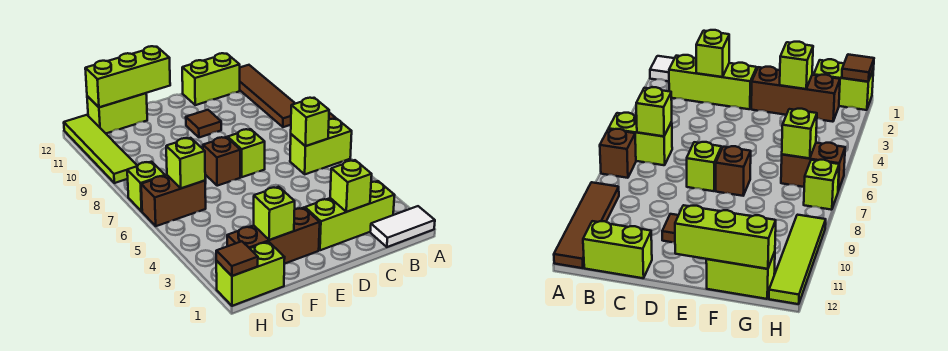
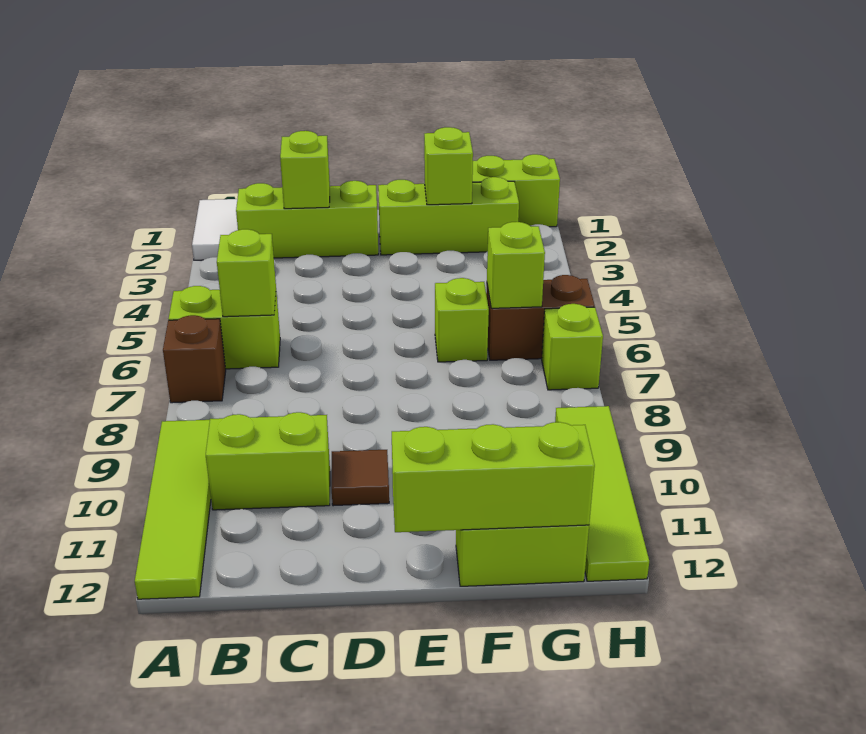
white 1x2 tile [370,206,435,247] -> white 1x2 tile turned to [192,199,238,260]
brown 1x4 tile [240,65,295,127] -> lime 1x4 tile [135,420,211,599]
lime 1x2 brick [182,53,240,105] -> lime 1x2 brick moved to [206,412,330,510]
lime 1x1 brick [228,129,265,177] -> lime 1x1 brick moved to [435,278,489,362]
brown 1x3 brick [227,208,320,264] -> lime 1x3 brick [378,177,519,255]
brown 1x1 brick [203,137,240,186] -> none
brown 1x1 tile [216,241,258,276] -> none

